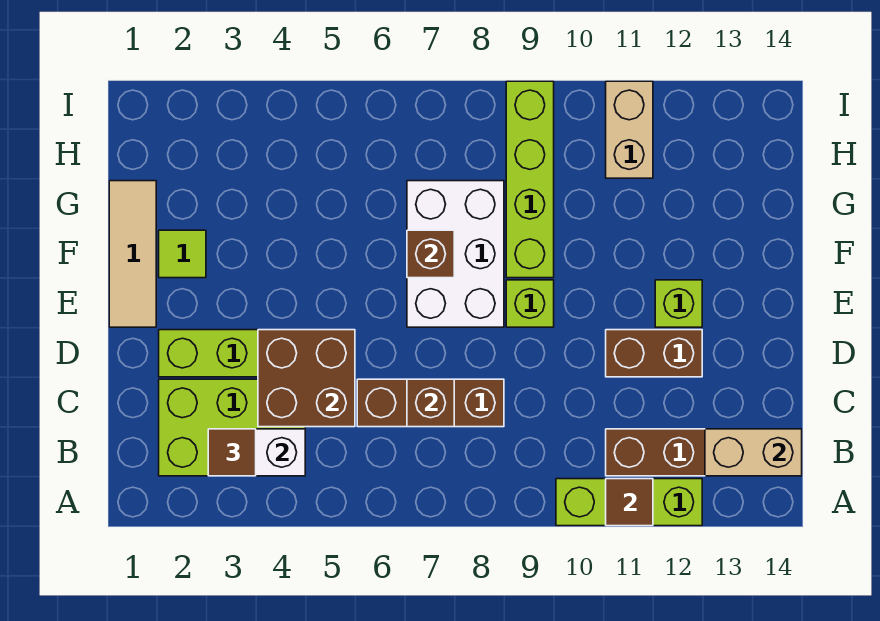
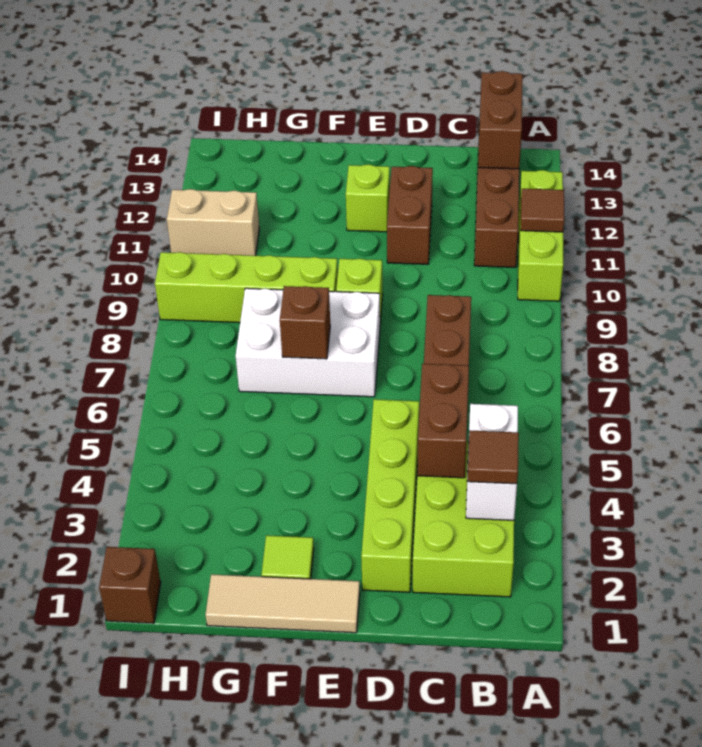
tan 1x2 brick [705,429,802,476] -> brown 1x2 brick [478,71,523,169]
brown 2x2 brick [258,330,355,427] -> brown 1x2 brick [417,364,469,478]
brown 1x1 brick [407,379,454,427] -> brown 1x1 brick moved to [99,547,161,623]

